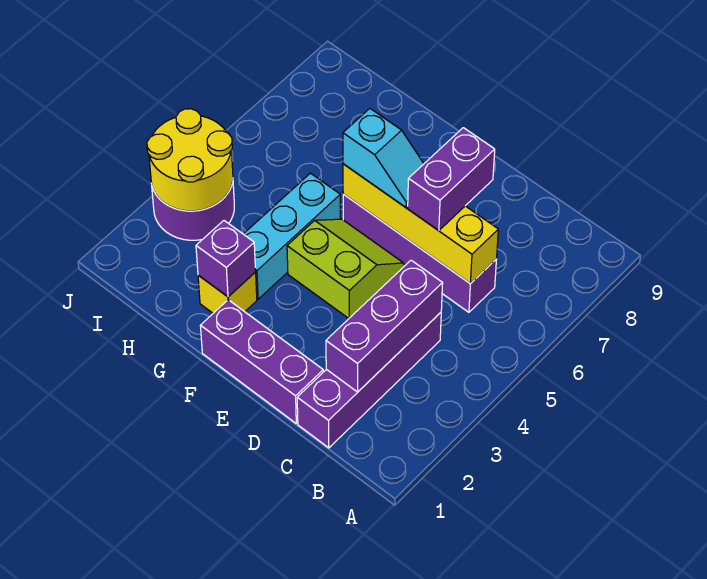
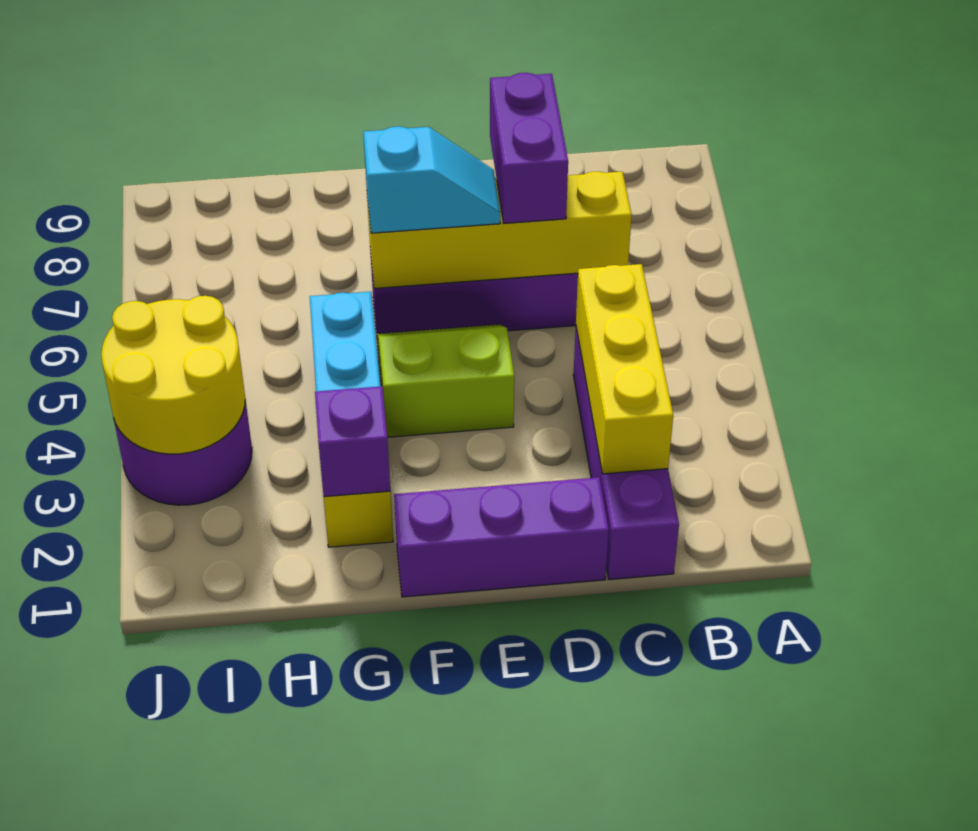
purple 1x3 brick [326,260,443,392] -> yellow 1x3 brick [576,264,673,474]

